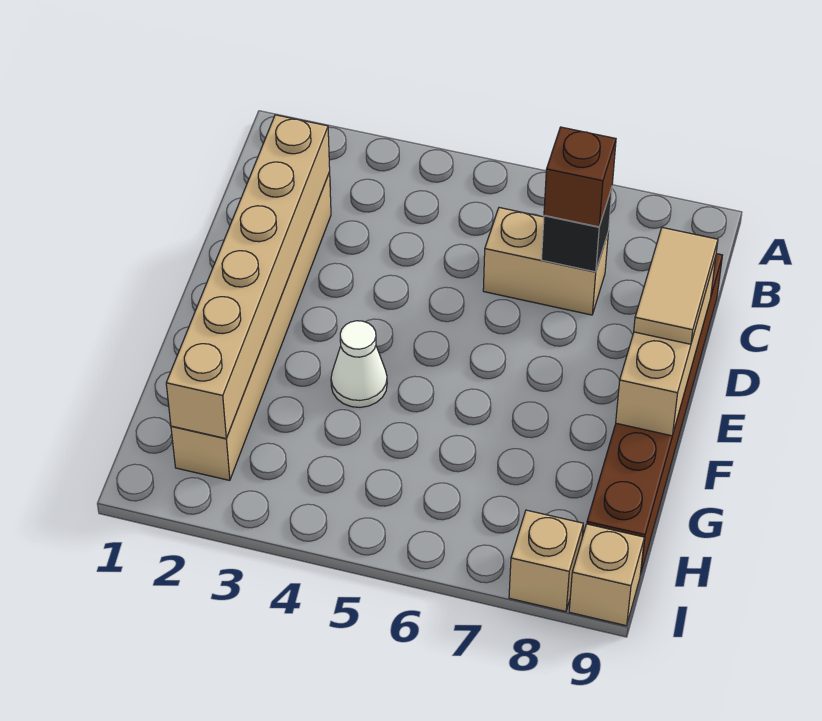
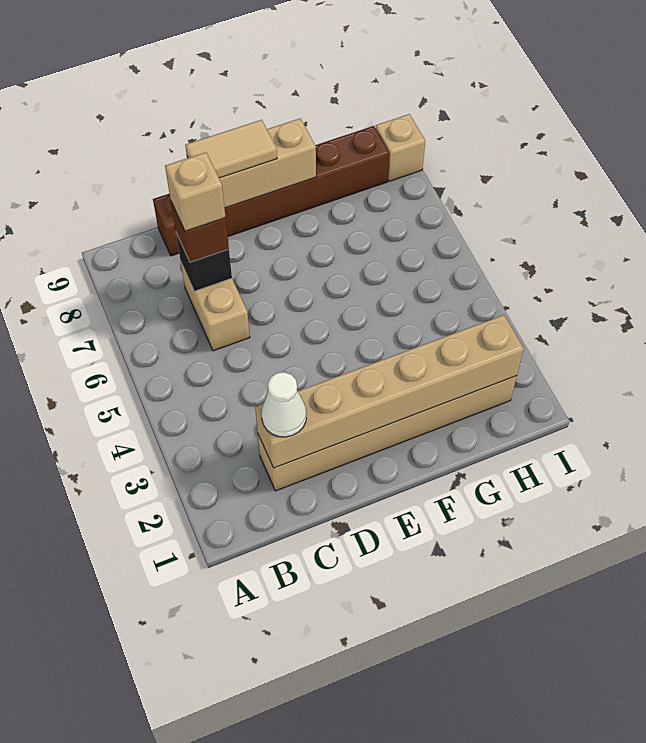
white 1x1 cone [331,321,387,407] -> white 1x1 cone moved to [261,372,306,437]
tan 1x1 brick [509,510,583,612] -> tan 1x1 brick moved to [165,152,226,231]

